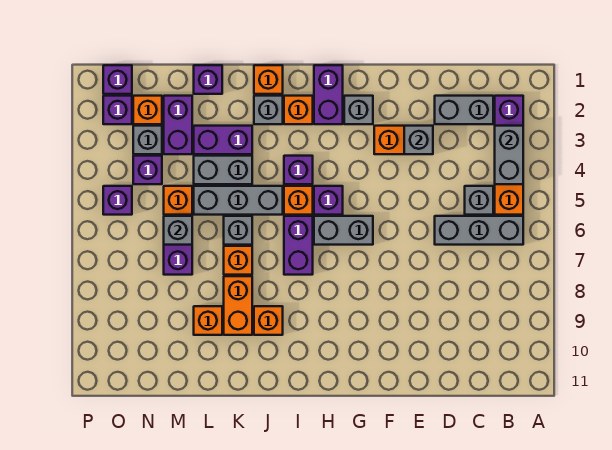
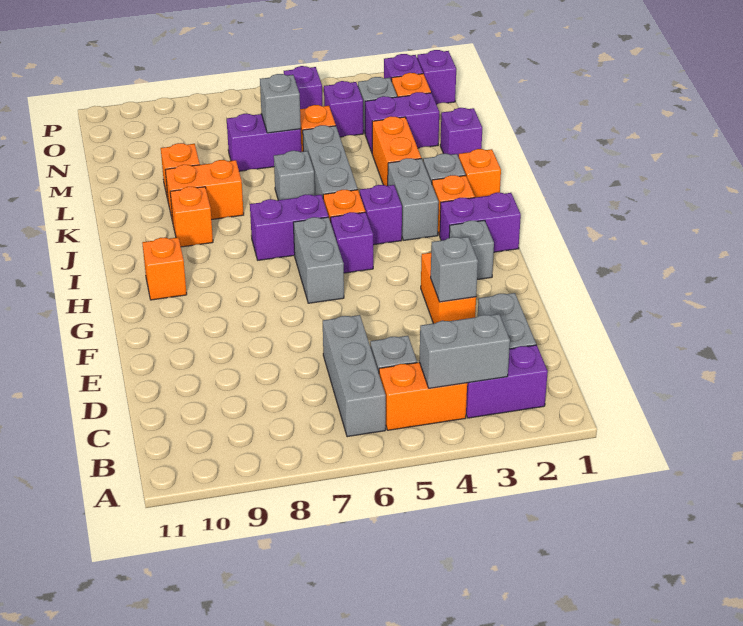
purple 1x2 brick [194,126,252,154] -> orange 1x2 brick [372,116,421,186]
grey 1x2 brick [194,156,252,184] -> grey 1x2 brick moved to [388,158,439,240]
orange 1x1 brick [224,246,252,275] -> orange 1x1 brick moved to [142,237,187,300]

